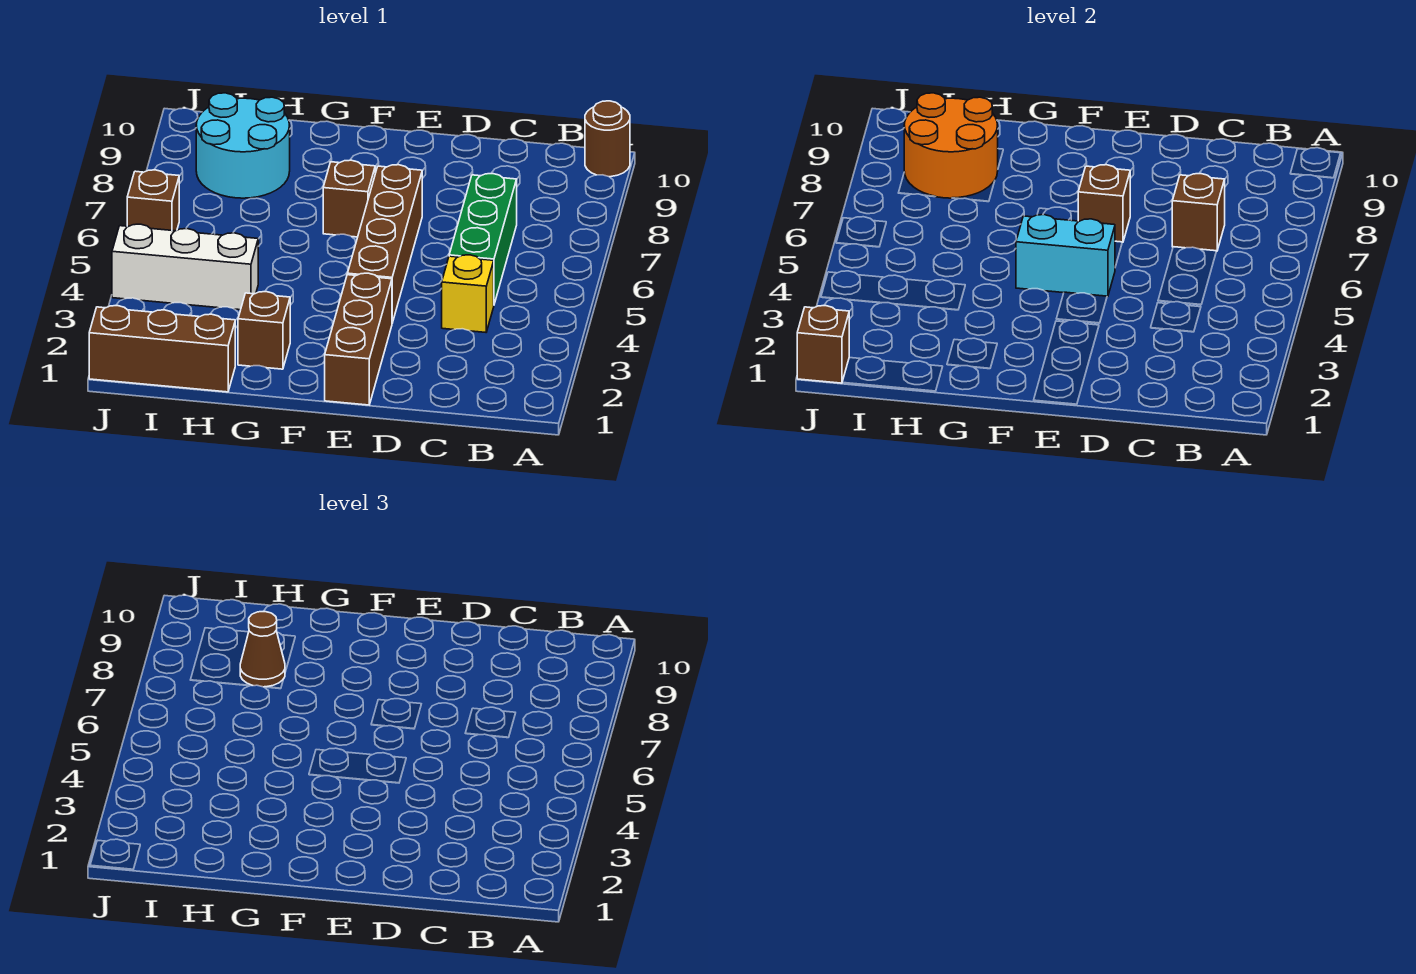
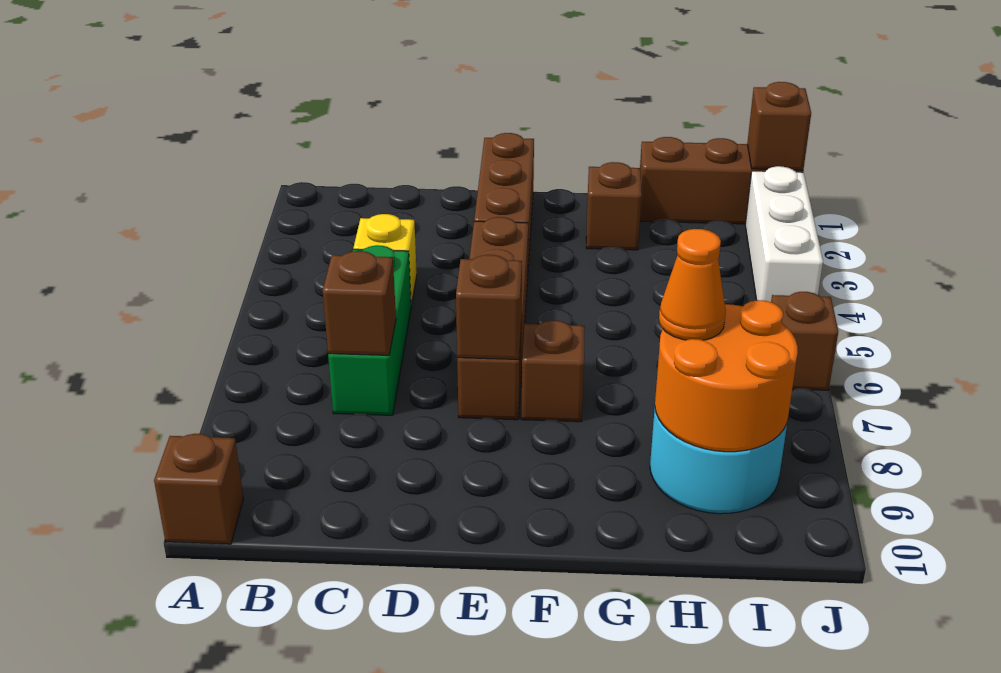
brown 1x1 round brick [585,101,630,177] -> brown 1x1 brick [154,434,244,544]
cyan 1x2 brick [1016,215,1115,297] -> none
white 1x3 brick [112,224,258,310] -> white 1x3 brick turned to [745,166,823,302]
brown 1x1 cone [240,612,285,687] -> orange 1x1 cone [659,229,726,340]

